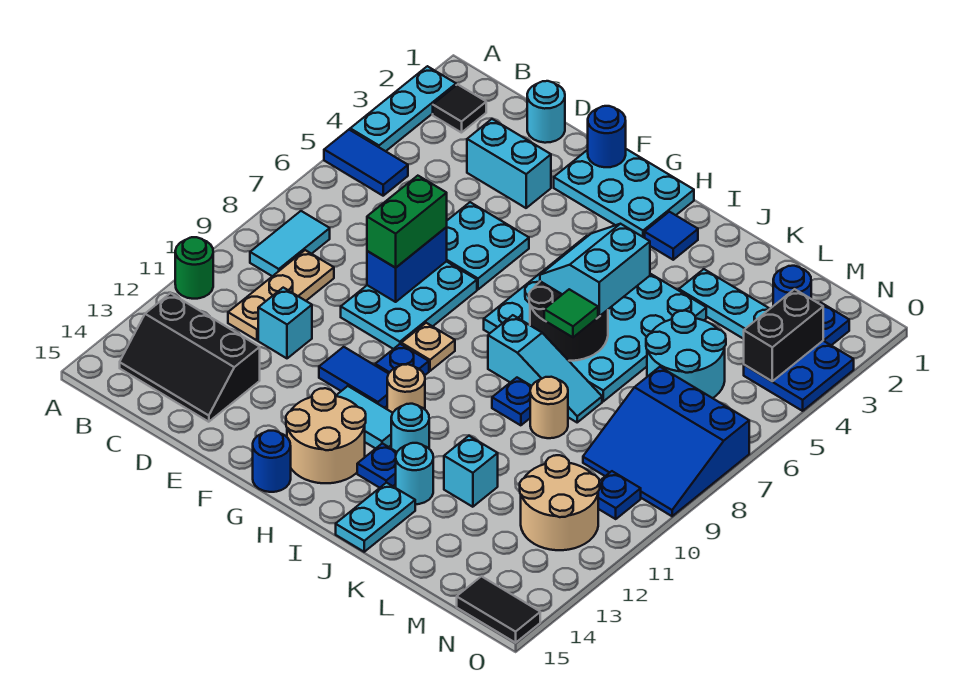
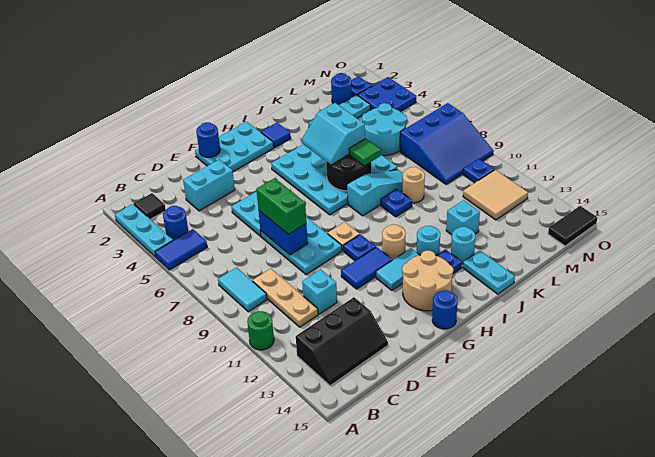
none -> blue 1x1 round brick [163,206,188,240]
cyan 1x1 round brick [527,81,565,143] -> none
tan 2x2 round brick [520,455,600,550] -> tan 2x2 tile [463,170,528,220]
black 1x2 brick [744,289,823,381] -> none

